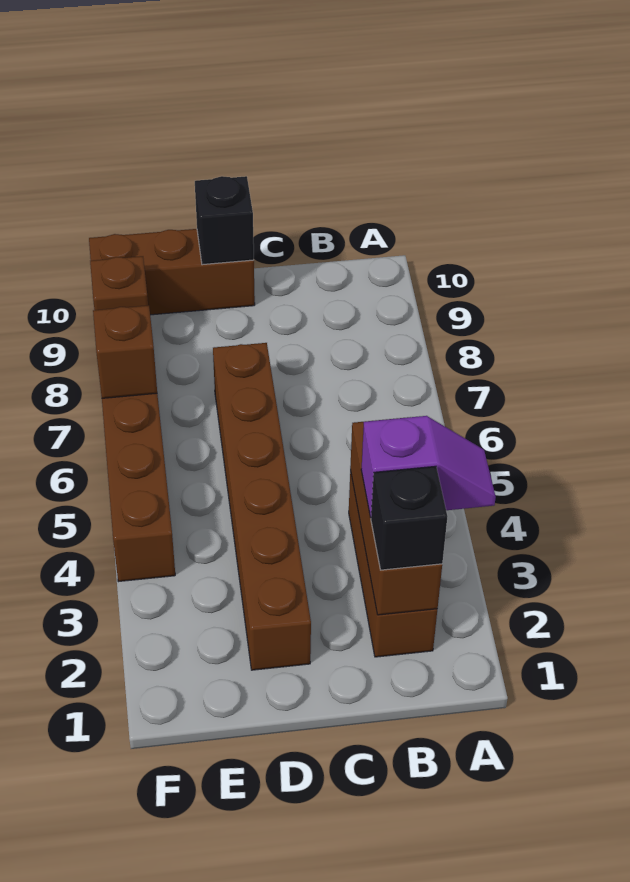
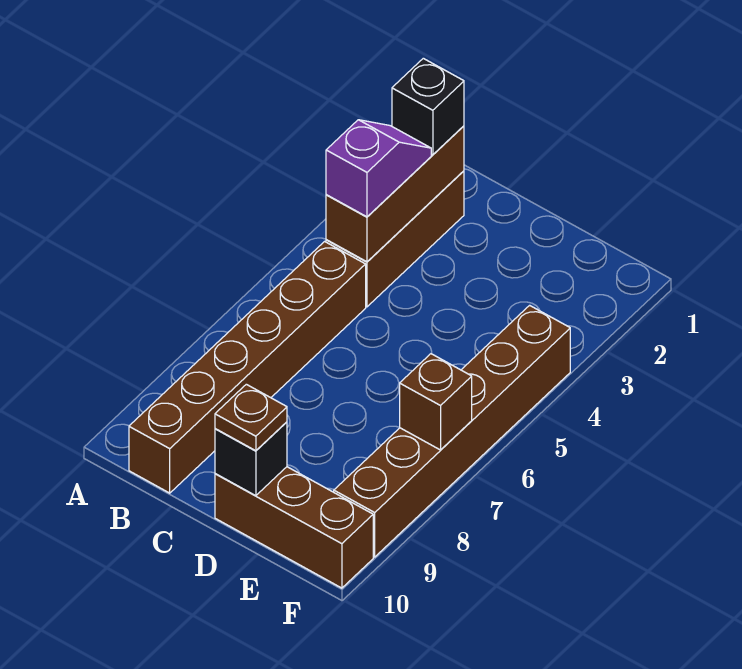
purple 1x2 slope [361,416,496,518] -> purple 1x2 slope turned to [326,120,431,217]
brown 1x6 brick [213,343,311,670] -> brown 1x6 brick moved to [129,242,366,493]
brown 1x1 plate [90,256,148,310] -> brown 1x1 plate moved to [215,384,287,451]

